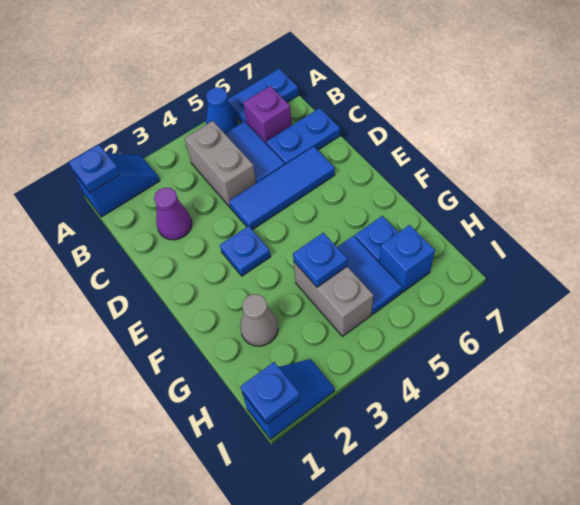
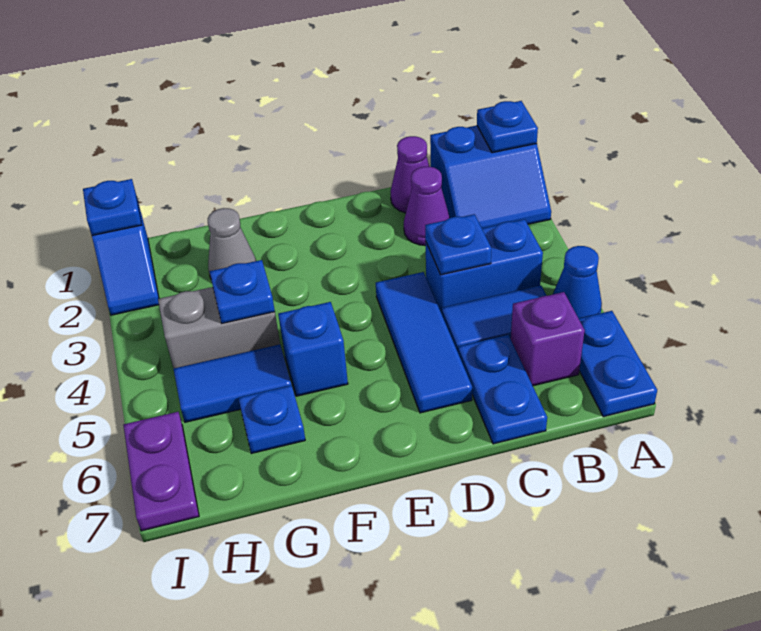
blue 1x2 slope [74,153,160,217] -> blue 2x2 slope [430,126,551,228]
grey 1x2 brick [185,121,256,207] -> blue 1x2 brick [426,219,543,314]
none -> purple 1x1 cone [390,136,430,213]
blue 1x1 plate [220,226,271,276] -> blue 1x1 plate moved to [425,214,492,275]
blue 1x1 brick [379,225,435,292] -> blue 1x1 brick moved to [278,302,348,396]
none -> purple 1x2 plate [123,412,199,531]

